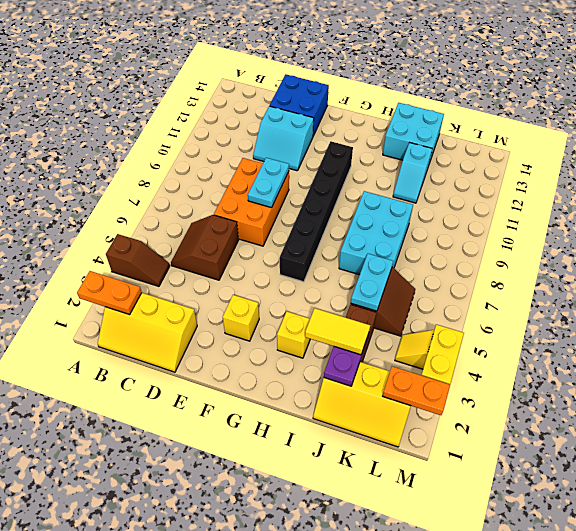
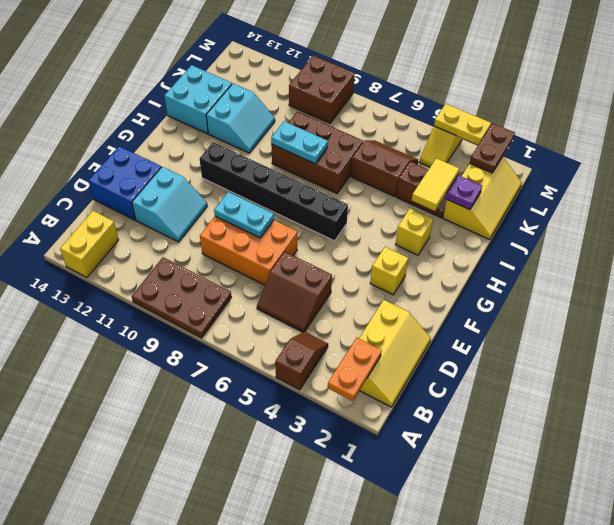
none -> brown 2x3 plate [132,257,231,338]
none -> yellow 1x2 brick [60,211,119,277]
cyan 2x3 brick [339,191,413,275] -> brown 2x3 brick [271,112,363,193]
cyan 1x2 plate [351,254,393,311] -> cyan 1x2 plate moved to [271,121,328,164]
cyan 1x2 slope [393,143,432,203] -> cyan 2x2 slope [206,83,275,153]
orange 1x2 plate [383,366,450,415] -> brown 1x2 plate [470,123,515,173]
none -> brown 2x2 brick [289,55,355,123]

